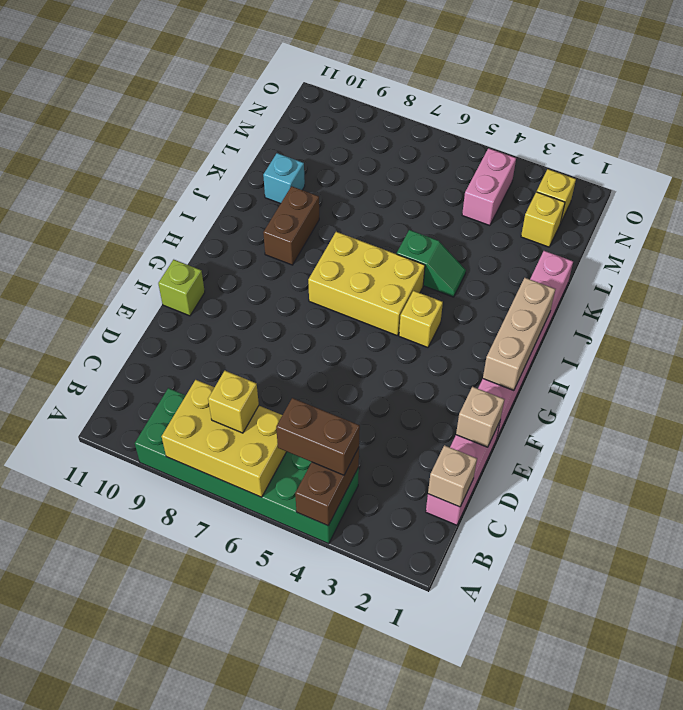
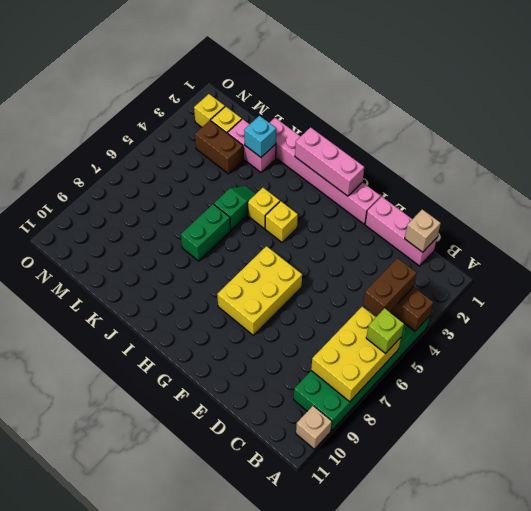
yellow 1x1 brick [208,371,259,433] -> yellow 1x1 brick moved to [248,188,280,229]
tan 1x1 brick [456,387,504,447] -> tan 1x1 brick moved to [296,406,332,449]
lime 1x1 brick [158,260,205,316] -> lime 1x1 brick moved to [366,308,404,354]
tan 1x3 brick [483,278,555,390] -> pink 1x3 brick [295,127,364,196]
yellow 2x3 brick [308,232,425,336] -> yellow 2x3 brick moved to [217,246,302,335]
brown 1x2 brick [263,186,319,265] -> brown 1x2 brick moved to [195,121,243,174]
none -> green 1x2 brick [181,204,230,261]
cyan 1x1 brick [263,153,305,204] -> cyan 1x1 brick moved to [244,116,276,157]
pink 1x2 brick [462,148,516,226] -> pink 1x2 brick moved to [228,119,276,172]

